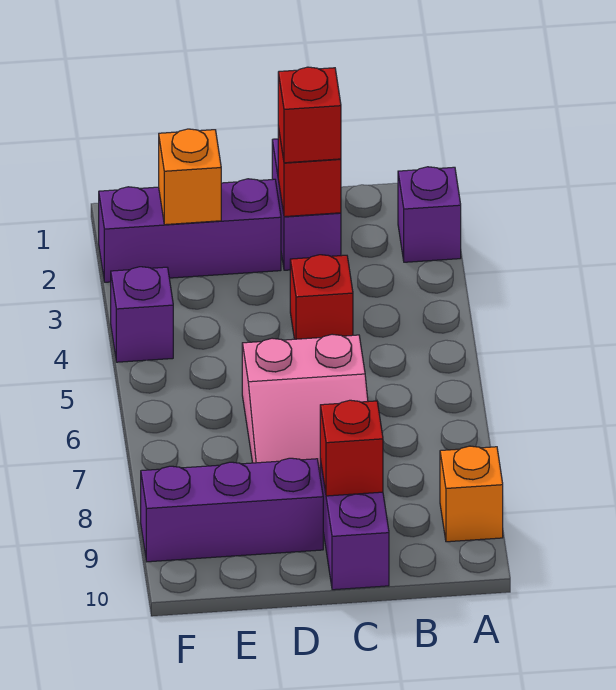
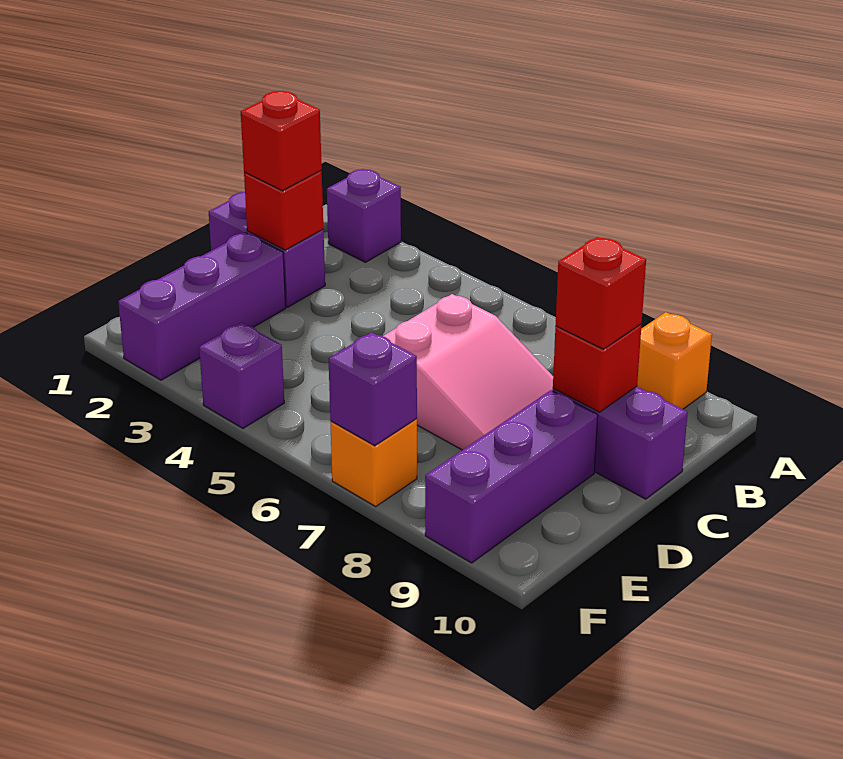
red 1x1 brick [290,255,353,339] -> red 1x1 brick moved to [556,237,646,349]
orange 1x1 brick [159,129,221,225] -> orange 1x1 brick moved to [330,419,417,506]
none -> purple 1x1 brick [329,332,417,446]

